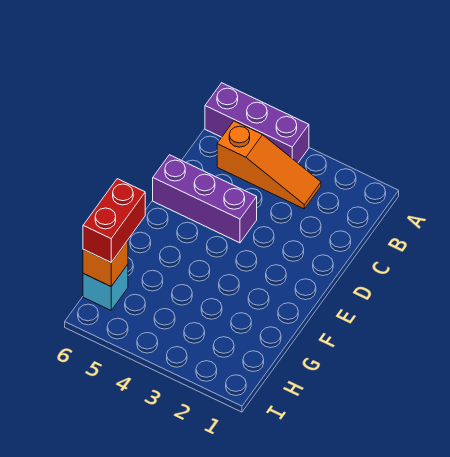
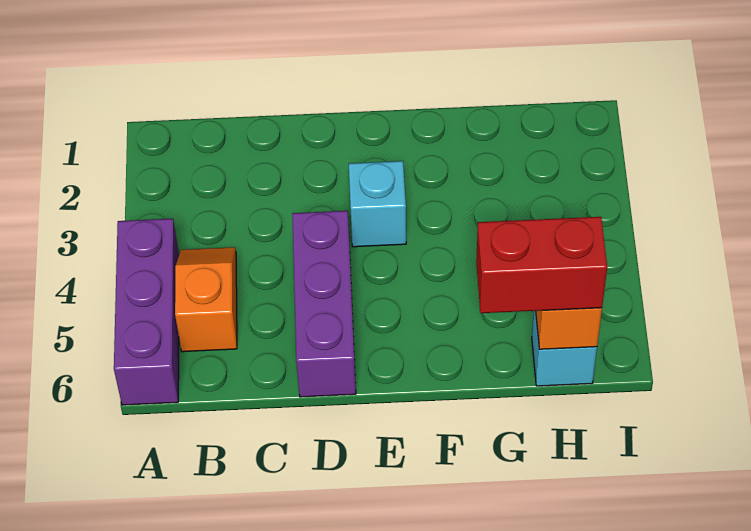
orange 1x3 slope [217,121,321,209] -> orange 1x2 slope [175,247,237,352]
none -> cyan 1x1 brick [349,161,406,247]

